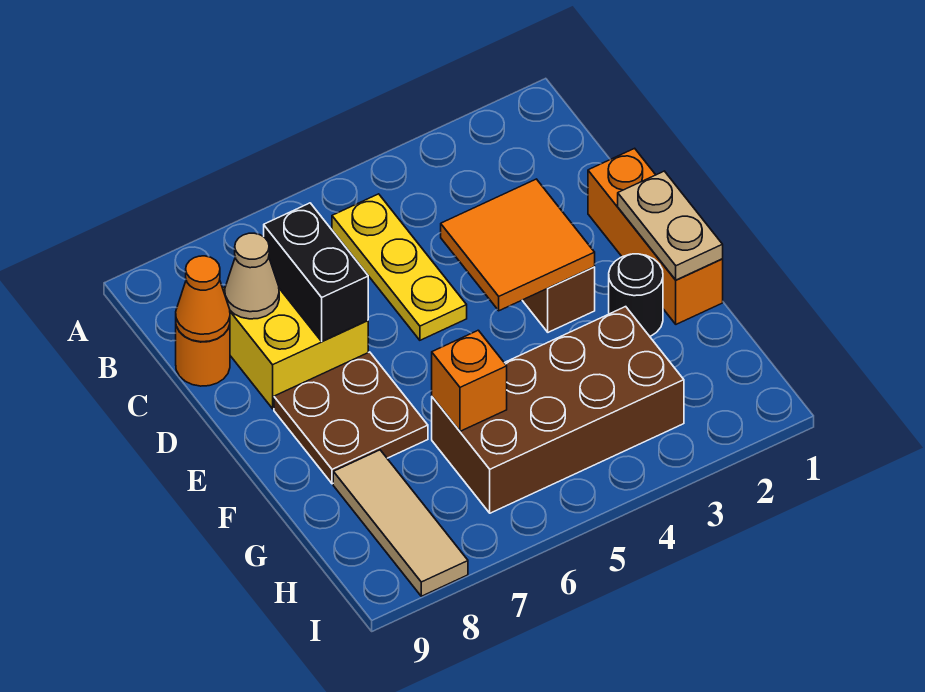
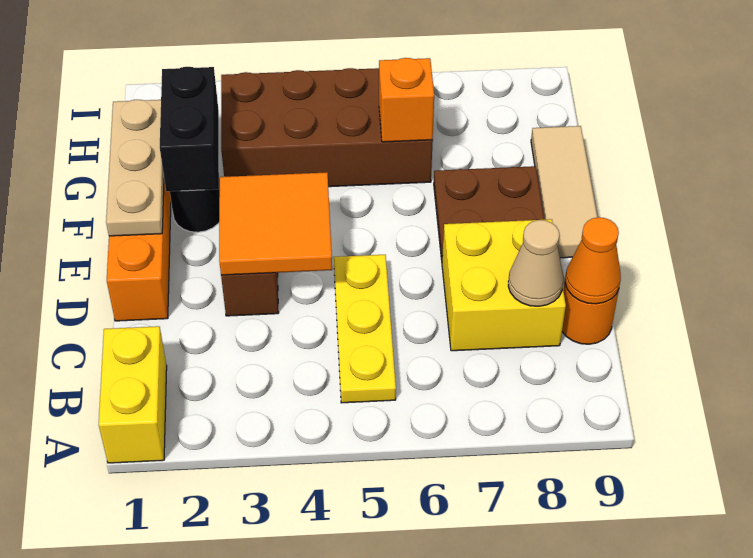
none -> yellow 1x2 brick [99,326,167,463]
black 1x2 brick [264,203,368,341] -> black 1x2 brick moved to [160,67,219,191]
tan 1x2 plate [618,171,723,280] -> tan 1x3 plate [106,100,164,236]
tan 1x3 tile [333,450,468,596] -> tan 1x3 tile moved to [531,126,597,258]

